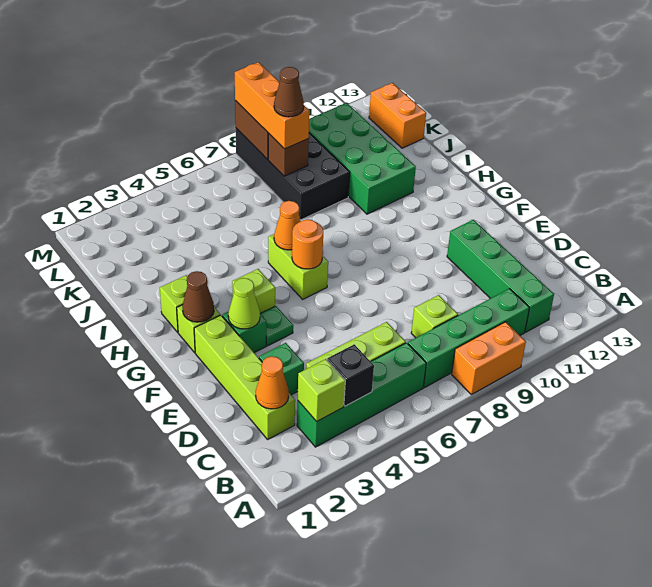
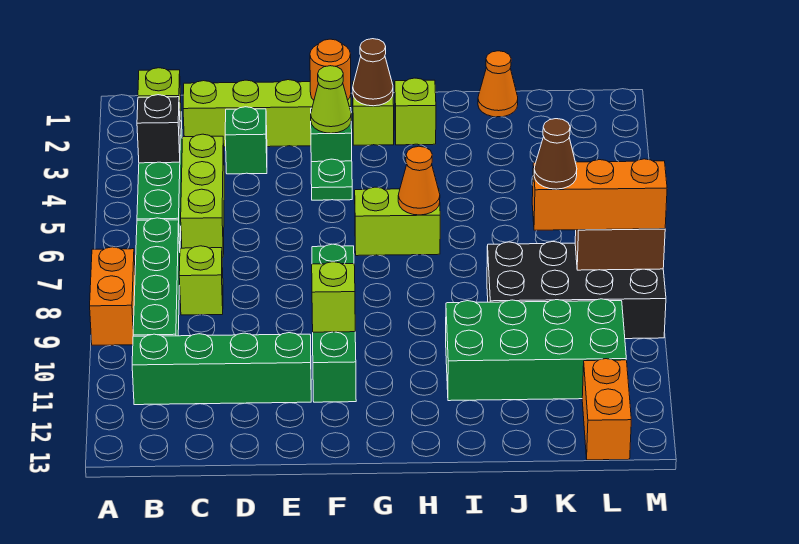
orange 1x1 cone [256,356,289,409] -> orange 1x1 cone moved to [478,51,518,117]
none -> green 1x4 brick [312,244,356,402]
lime 1x1 brick [232,269,275,313] -> lime 1x1 brick moved to [312,262,355,332]
orange 1x1 round brick [292,219,323,269] -> orange 1x1 round brick moved to [310,39,351,100]
brown 1x1 brick [268,133,309,176] -> none
orange 1x2 brick [369,83,426,148] -> orange 1x2 brick turned to [582,359,631,460]

